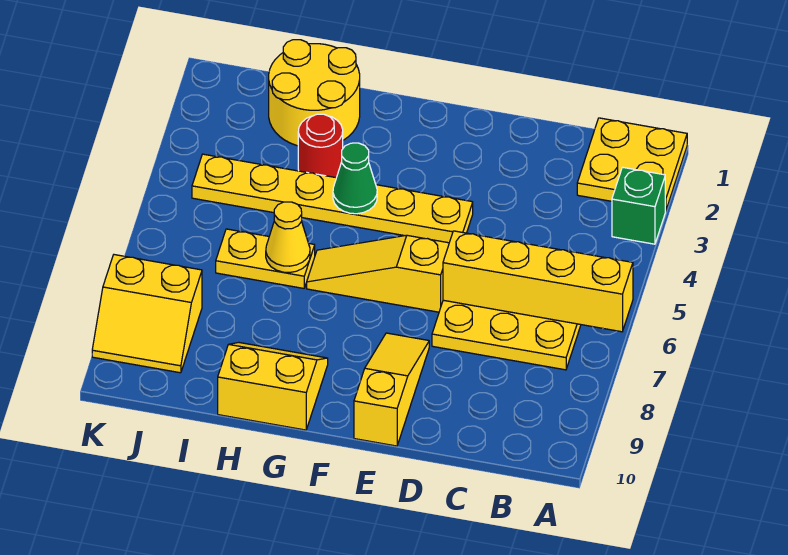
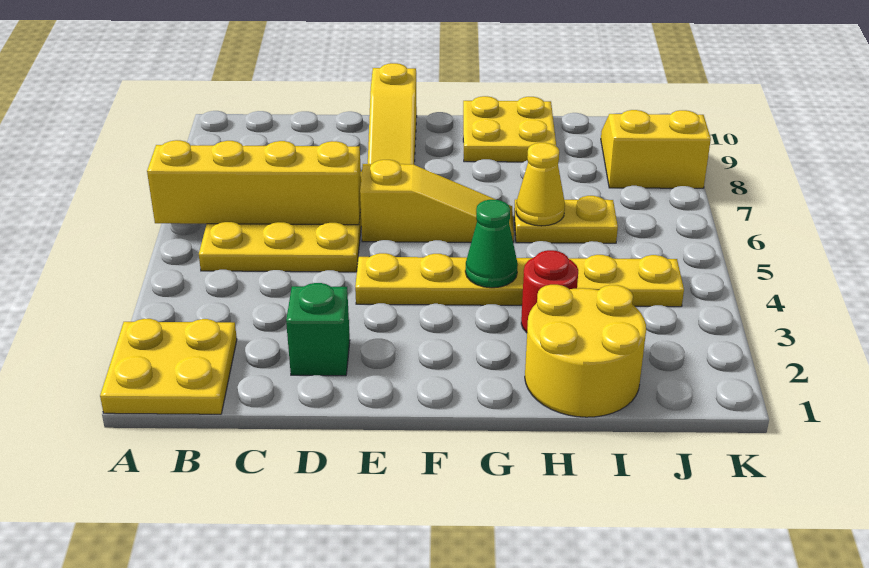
green 1x1 brick [612,167,665,244] -> green 1x1 brick moved to [286,283,350,376]
yellow 2x2 slope [218,343,328,430] -> yellow 2x2 plate [463,96,556,162]

